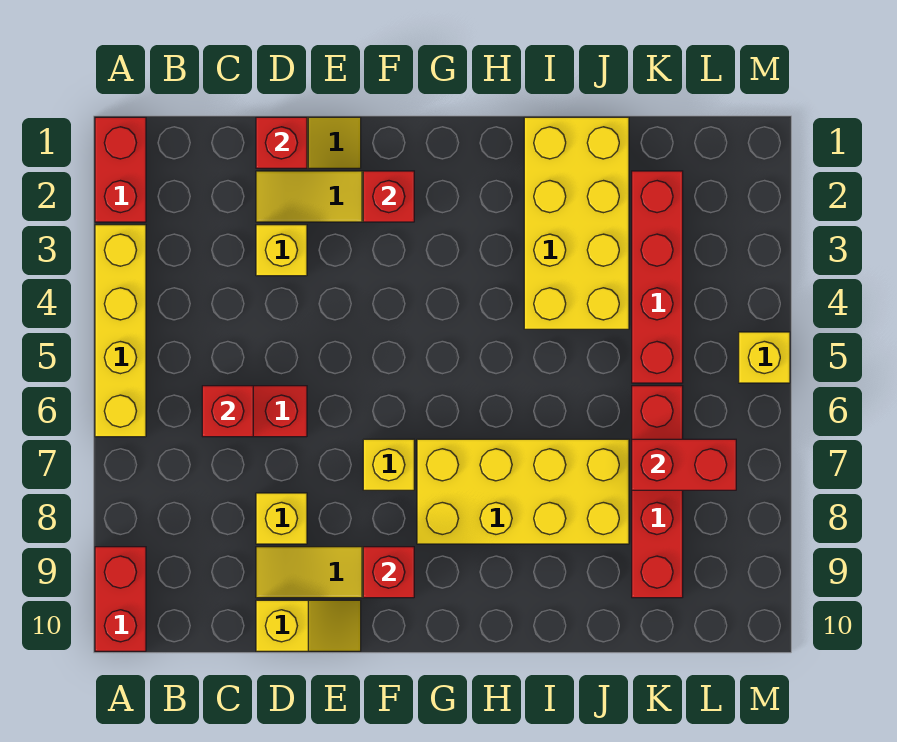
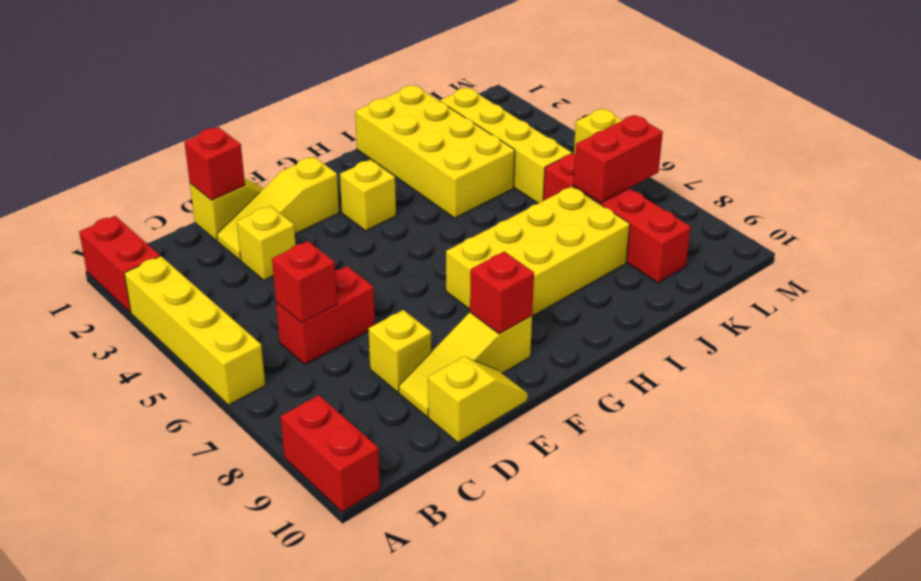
red 1x1 brick [363,171,414,222] -> none
yellow 1x1 brick [363,439,414,490] -> yellow 1x1 brick moved to [340,160,396,231]
red 1x4 brick [632,171,683,383] -> yellow 1x4 brick [440,88,572,203]

